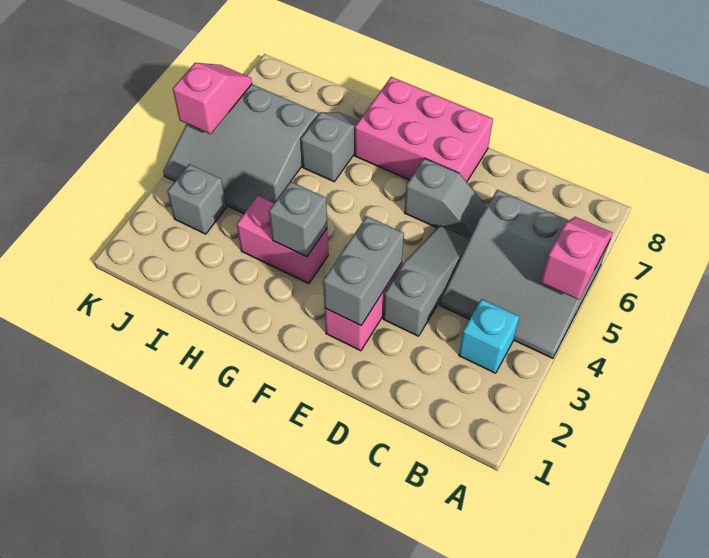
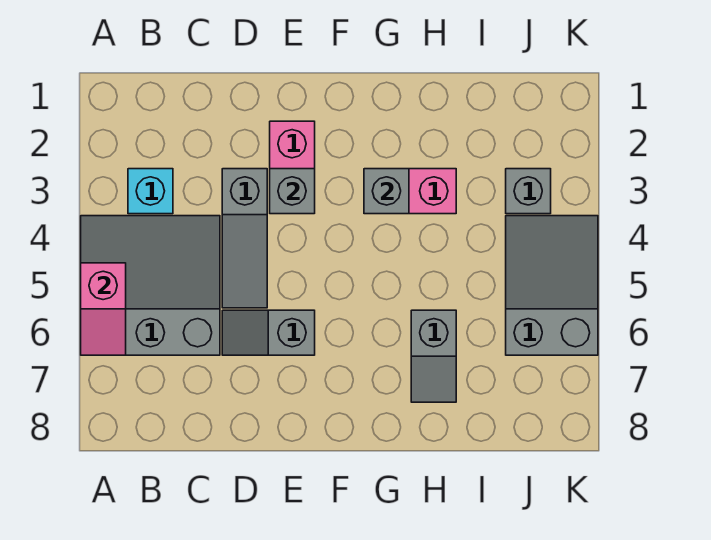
grey 1x2 brick [323,216,404,325] -> grey 1x1 brick [270,169,315,214]
pink 2x3 brick [355,77,493,182] -> none
grey 3x3 slope [163,84,318,214] -> grey 2x3 slope [506,216,598,355]
pink 1x2 slope [173,63,252,134] -> none

